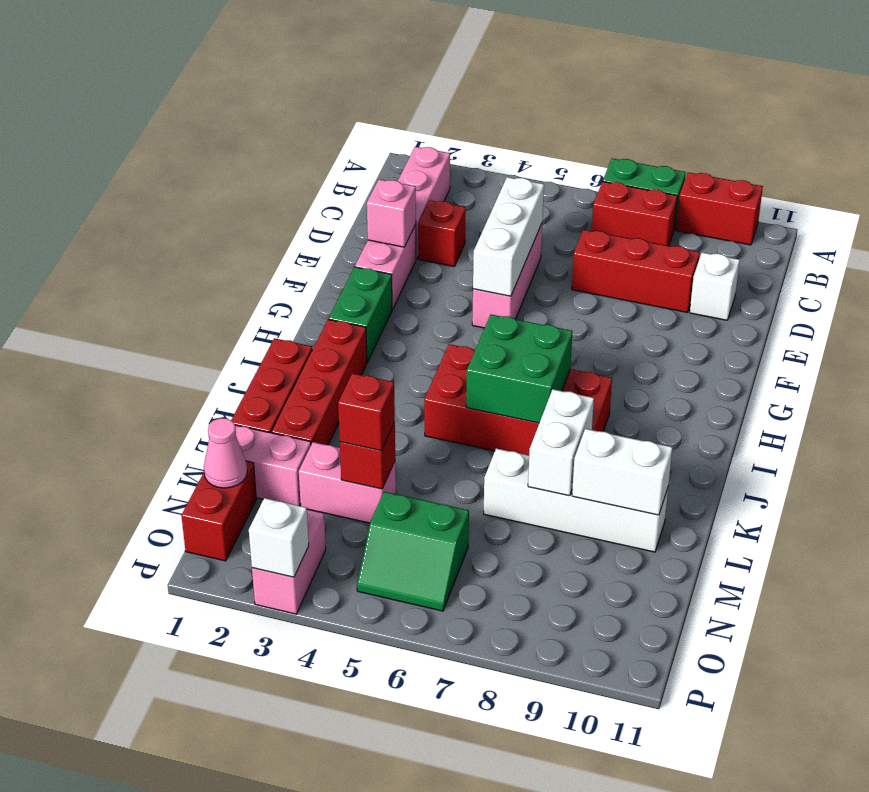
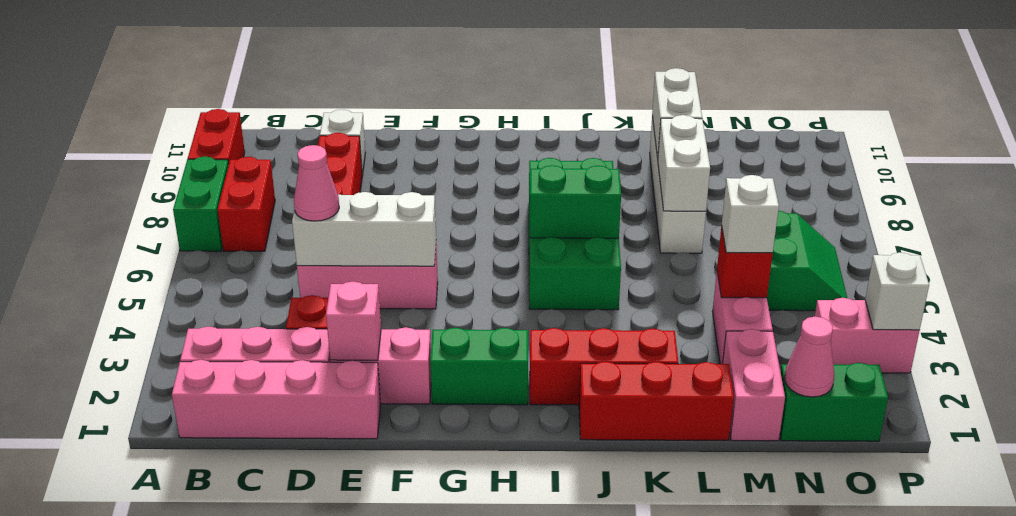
none -> pink 1x4 brick [172,360,381,439]
none -> pink 1x1 cone [294,145,339,221]
red 1x4 brick [272,319,367,445] -> red 1x3 brick [530,328,678,405]
red 2x4 brick [424,344,612,455] -> green 2x4 brick [529,158,621,310]
green 2x2 brick [466,315,573,423] -> green 1x2 brick [530,165,621,238]
white 1x2 brick [528,389,594,496] -> white 1x2 brick turned to [658,115,710,211]
red 1x1 brick [338,373,395,451] -> white 1x1 brick [722,175,779,253]
red 1x2 brick [181,461,256,561] -> green 1x2 brick [780,363,888,441]

